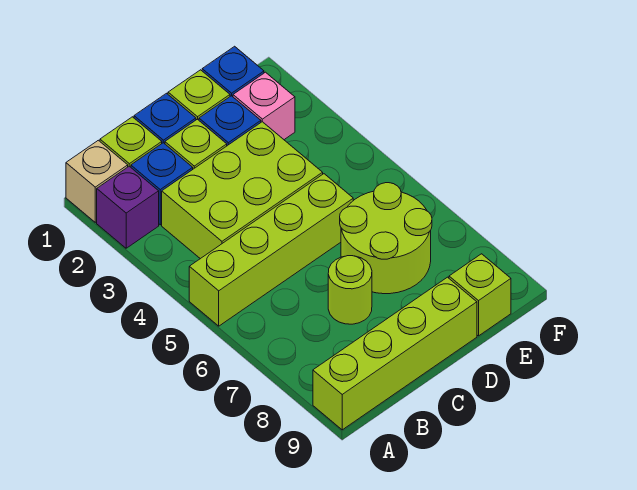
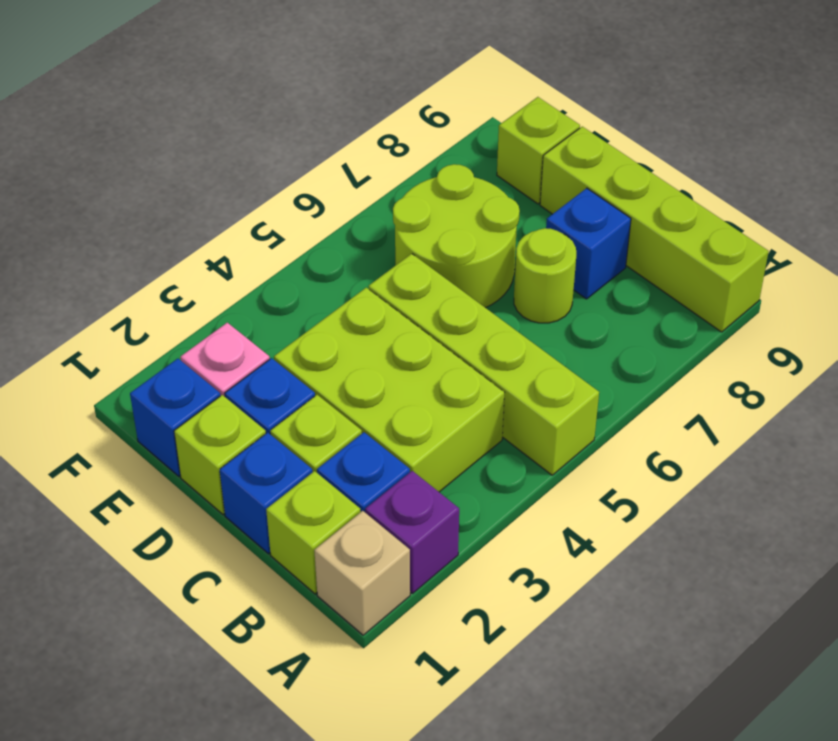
none -> blue 1x1 brick [546,188,631,299]

